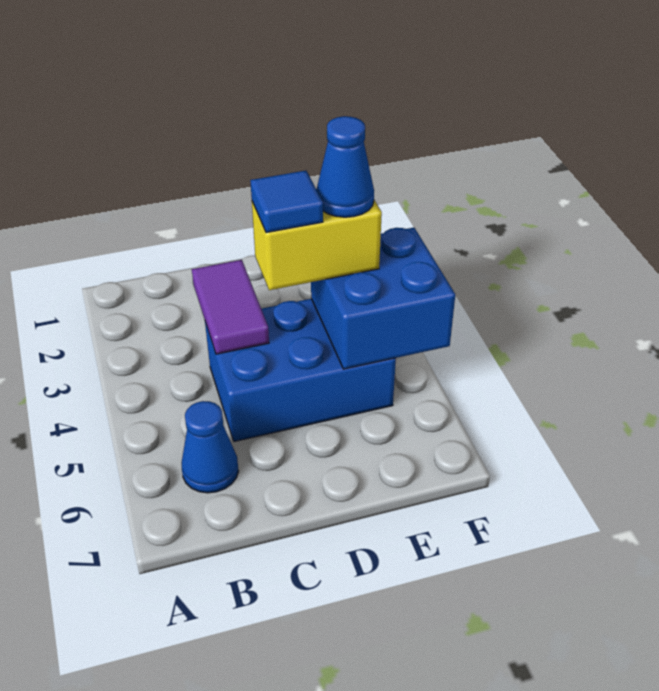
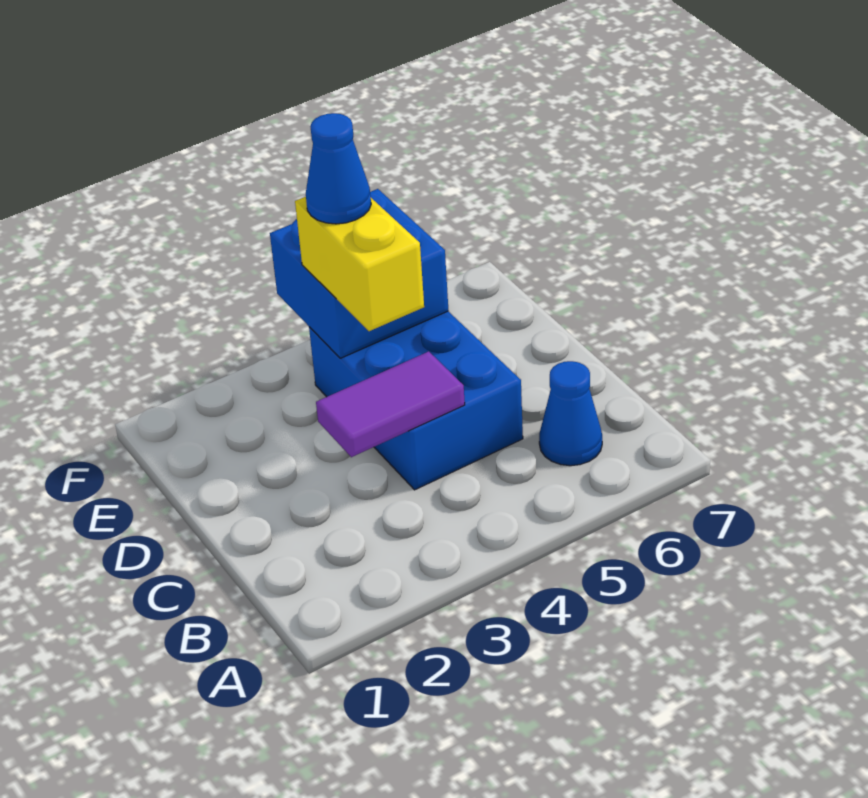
blue 1x1 tile [250,171,323,233] -> none

